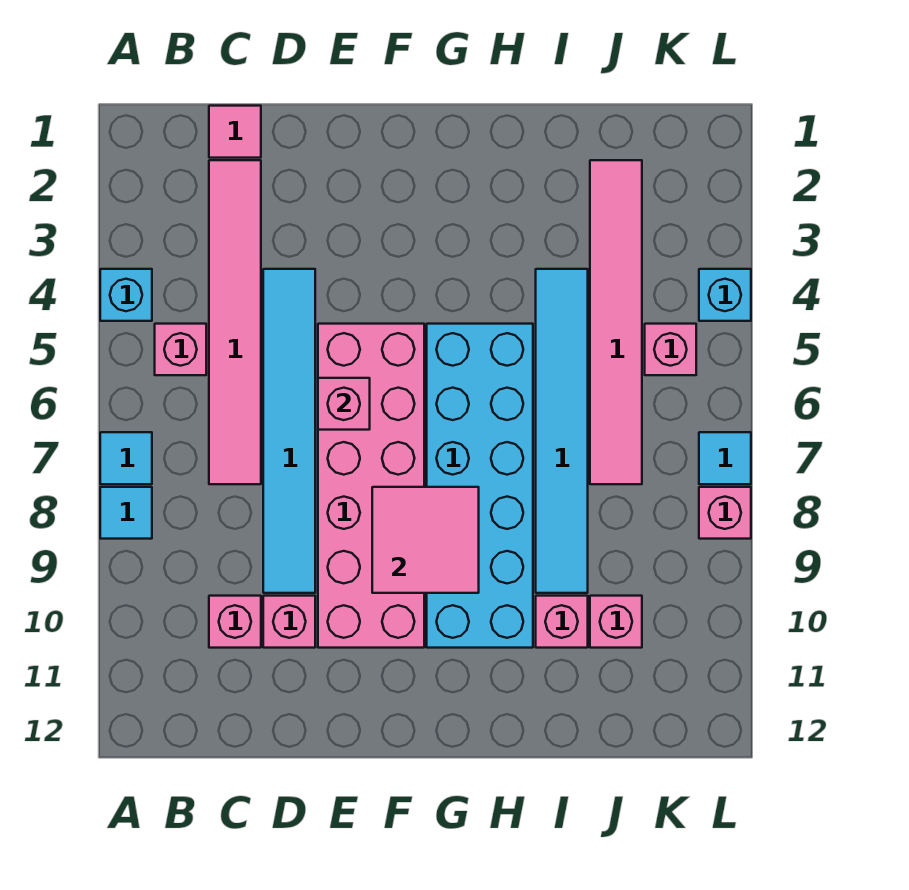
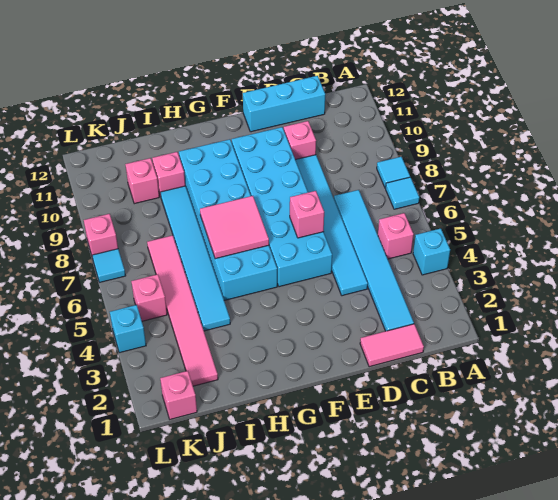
pink 1x1 tile [209,106,261,158] -> pink 1x2 tile [360,324,424,367]
pink 1x6 tile [209,160,261,484] -> cyan 1x6 tile [334,190,414,331]
pink 1x1 brick [209,596,261,648] -> pink 1x1 brick moved to [160,371,197,419]
none -> cyan 1x3 brick [243,76,325,132]
pink 2x6 brick [318,324,424,648] -> cyan 2x6 brick [232,127,332,287]
pink 2x2 tile [372,487,479,593] -> pink 2x2 tile moved to [200,196,269,259]

